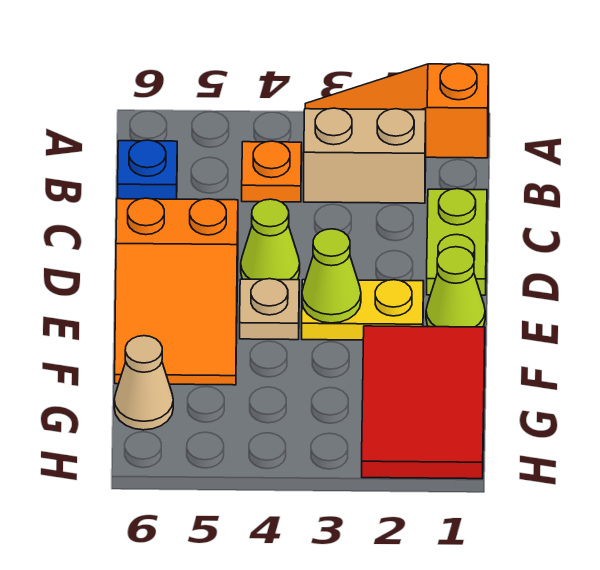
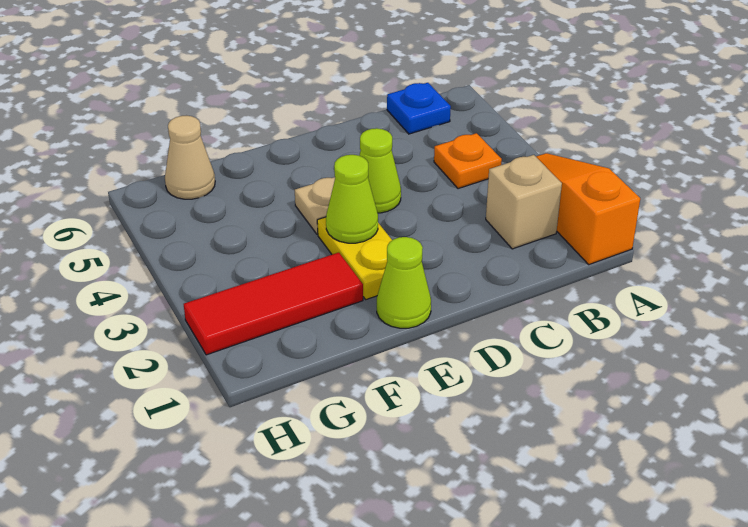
tan 1x2 brick [304,108,426,203] -> tan 1x1 brick [486,155,562,249]
lime 1x2 plate [427,189,487,295] -> none
orange 2x3 slope [115,198,238,385] -> none
red 2x3 tile [362,326,485,479] -> red 1x3 tile [184,252,363,355]

